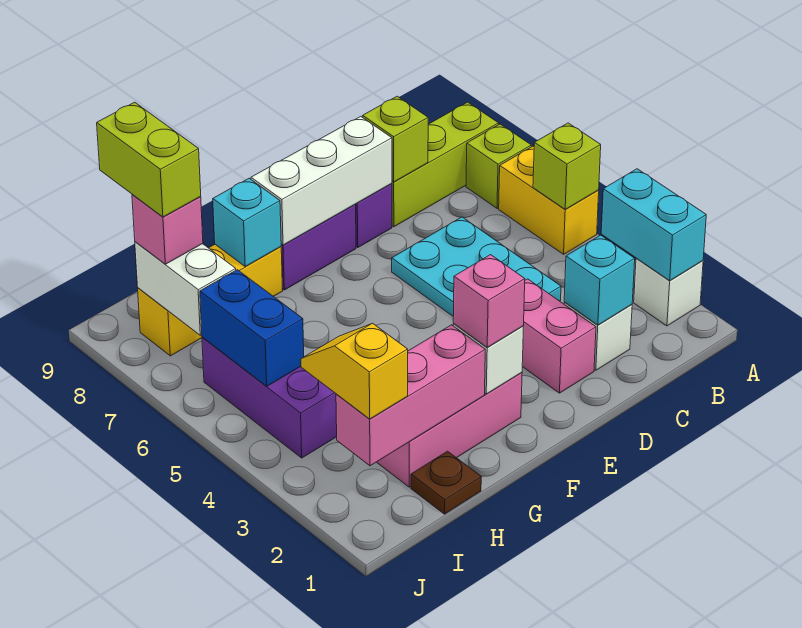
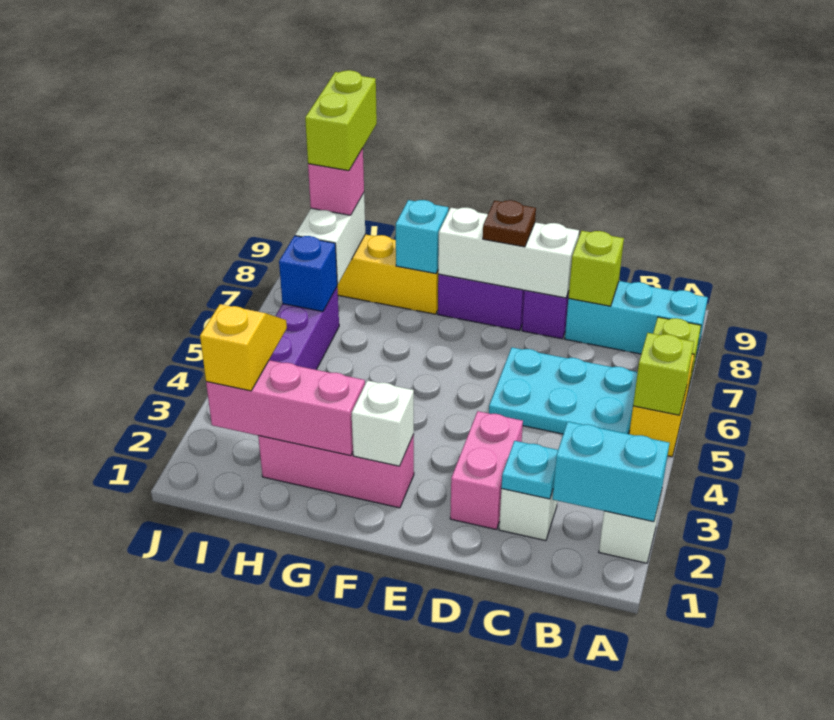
cyan 1x2 brick [601,169,706,281] -> cyan 1x2 brick turned to [552,422,669,522]
lime 1x3 brick [392,102,499,227] -> cyan 1x3 brick [565,281,708,360]
cyan 1x1 brick [564,235,635,325] -> cyan 1x1 plate [501,441,558,499]
cyan 2x3 plate [392,217,561,316] -> cyan 2x3 plate turned to [489,347,638,434]
pink 1x1 brick [453,255,525,348] -> none
brown 1x1 plate [411,451,481,514] -> brown 1x1 plate moved to [483,200,536,247]
blue 1x2 brick [200,270,304,386] -> blue 1x1 brick [279,236,337,312]

